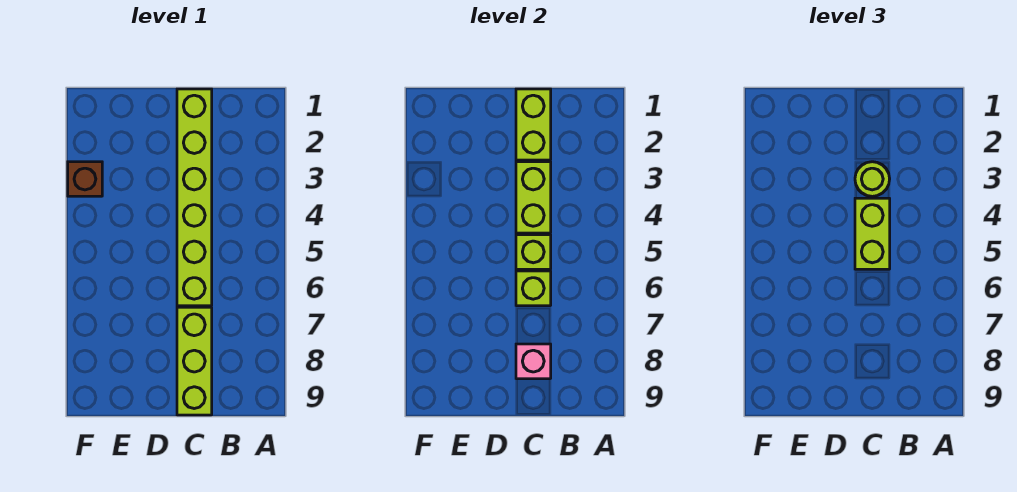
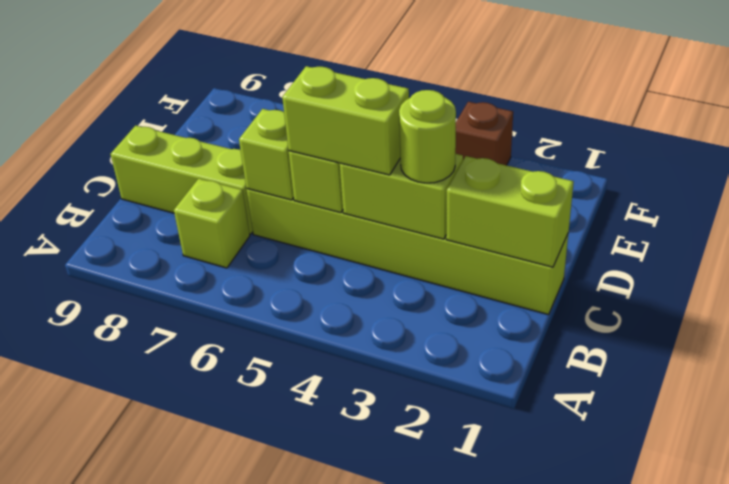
none -> lime 1x1 brick [174,179,250,268]
pink 1x1 brick [516,344,551,379] -> none

